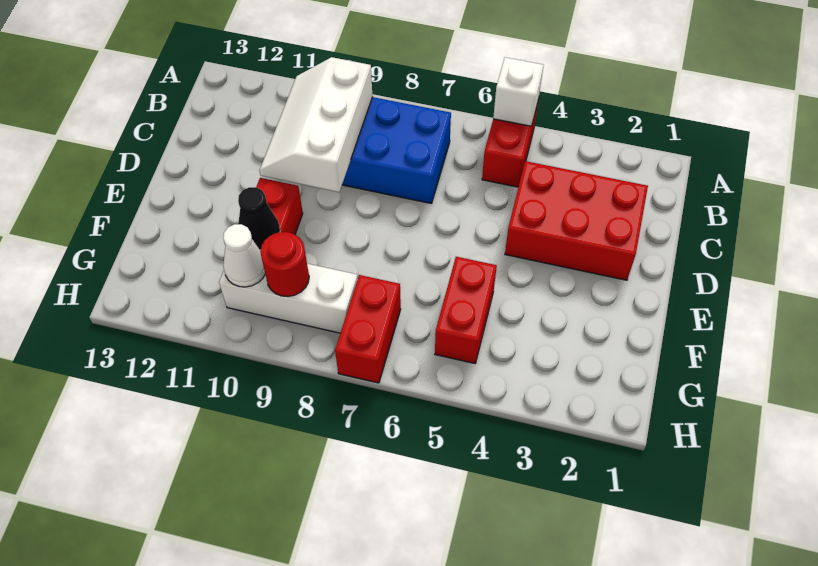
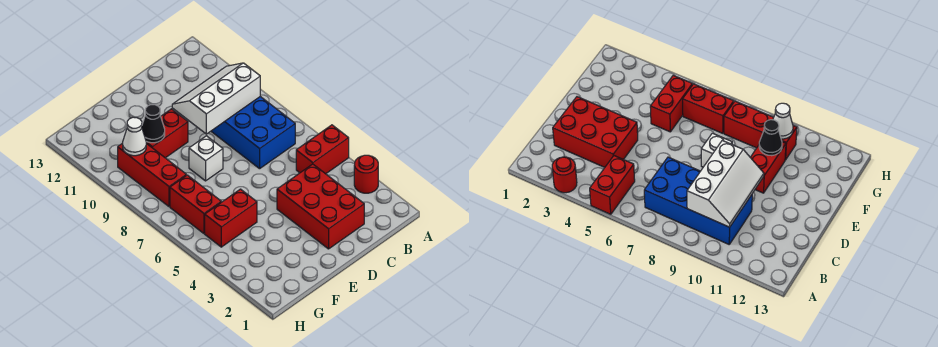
white 1x1 brick [493,57,544,126] -> white 1x1 brick moved to [189,136,223,181]
red 1x2 brick [335,275,401,383] -> red 1x2 brick turned to [170,175,221,233]
white 1x3 brick [219,264,358,333] -> red 1x3 brick [118,143,186,206]
red 1x1 round brick [260,232,309,297] -> red 1x1 round brick moved to [354,155,378,193]

